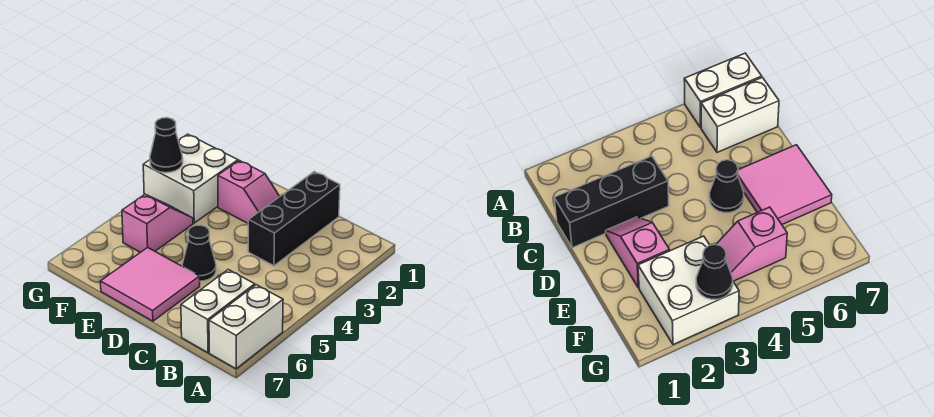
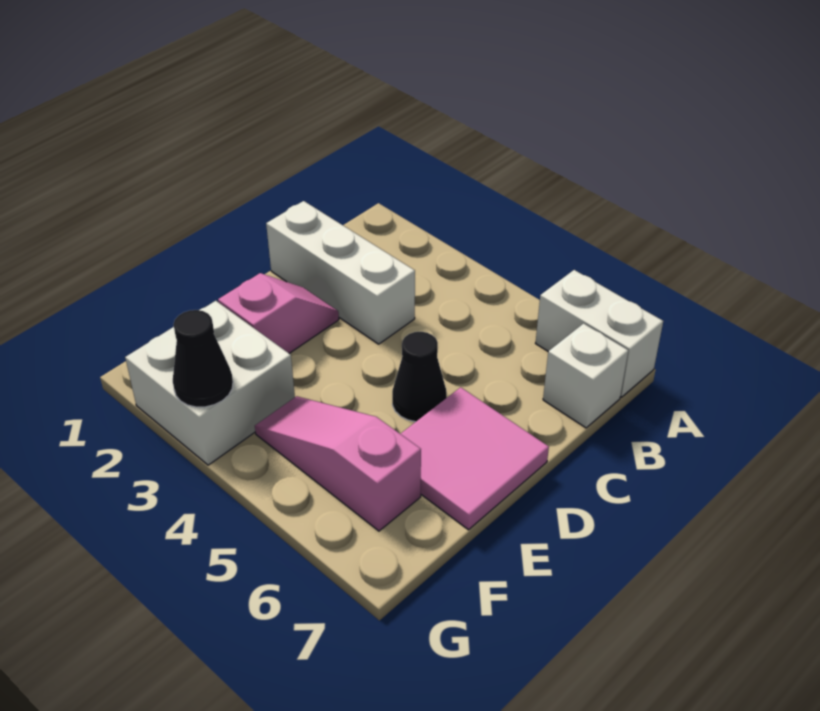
white 1x2 brick [181,270,255,353] -> white 1x1 brick [543,324,628,428]
black 1x3 brick [248,172,340,266] -> white 1x3 brick [266,201,415,344]
pink 1x2 slope [122,194,193,252] -> pink 1x3 slope [255,396,421,531]

